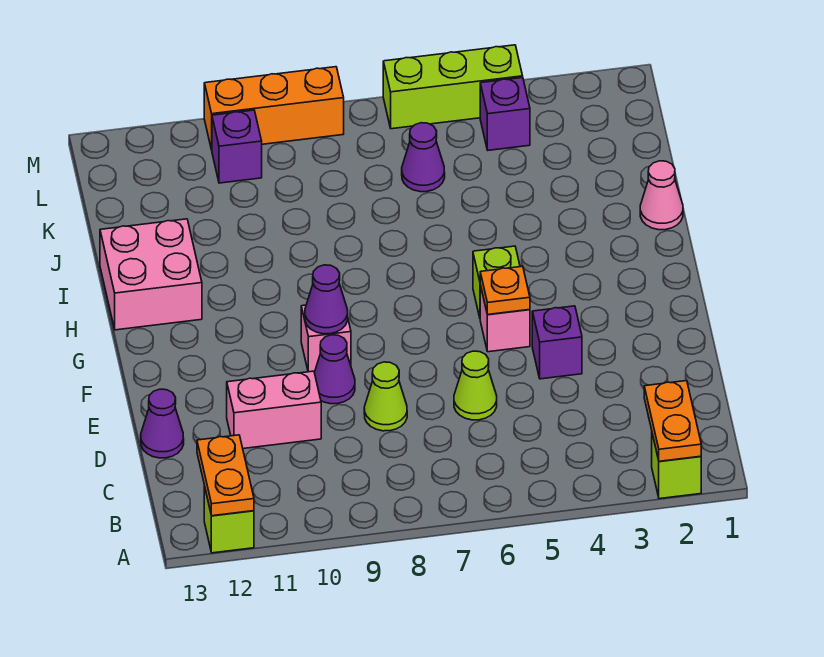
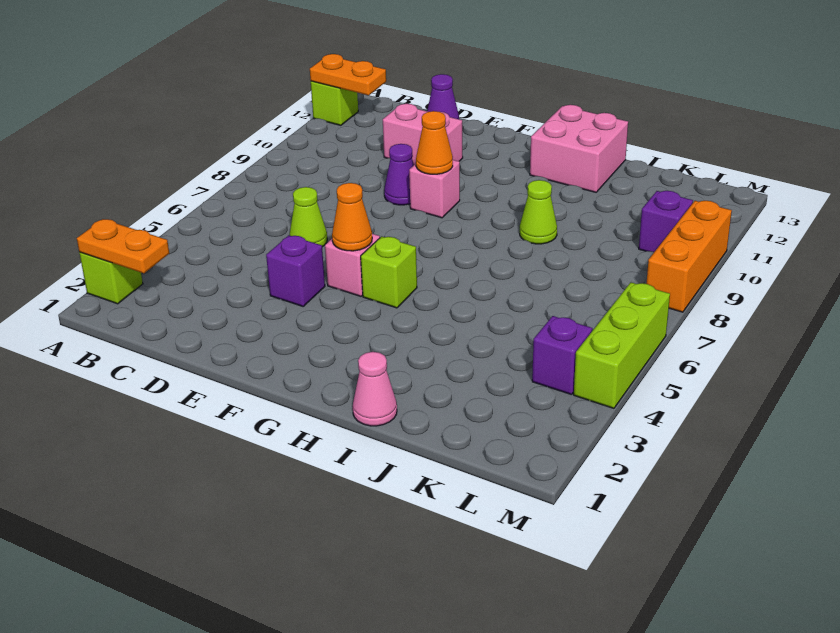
lime 1x1 cone [364,362,407,431] -> lime 1x1 cone moved to [520,180,557,244]
pink 1x2 brick [227,371,321,449] -> pink 1x2 brick turned to [383,104,463,165]
orange 1x1 plate [480,266,530,315] -> orange 1x1 cone [332,183,372,251]
purple 1x1 cone [305,265,348,334] -> orange 1x1 cone [416,111,453,174]
purple 1x1 cone [402,123,445,192] -> none

